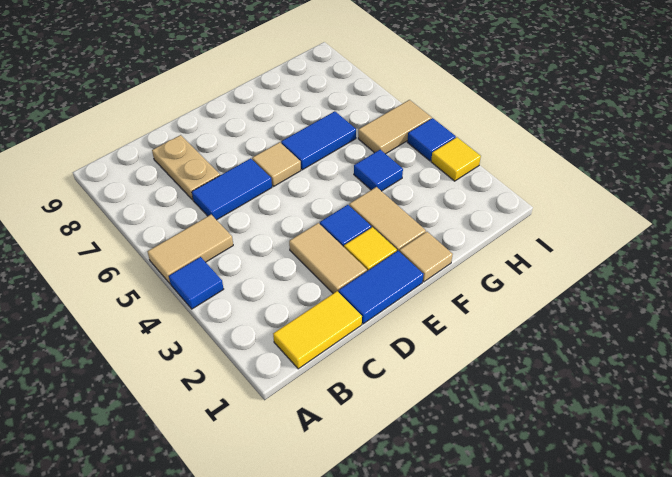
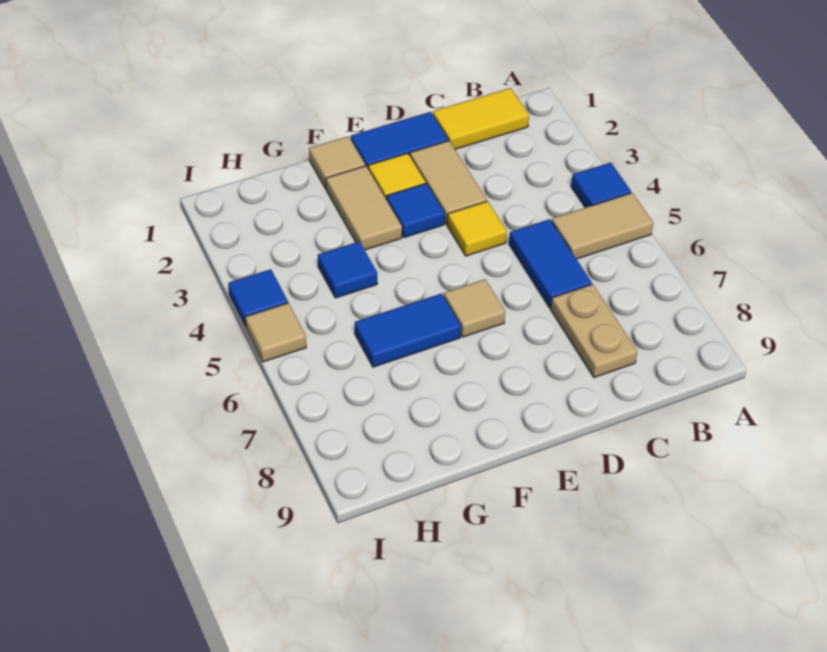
blue 1x2 tile [192,158,272,220] -> blue 1x2 tile turned to [509,219,592,308]
tan 1x2 tile [358,100,432,154] -> tan 1x1 tile [245,303,306,362]
yellow 1x1 tile [431,137,481,181] -> yellow 1x1 tile moved to [447,201,507,256]

